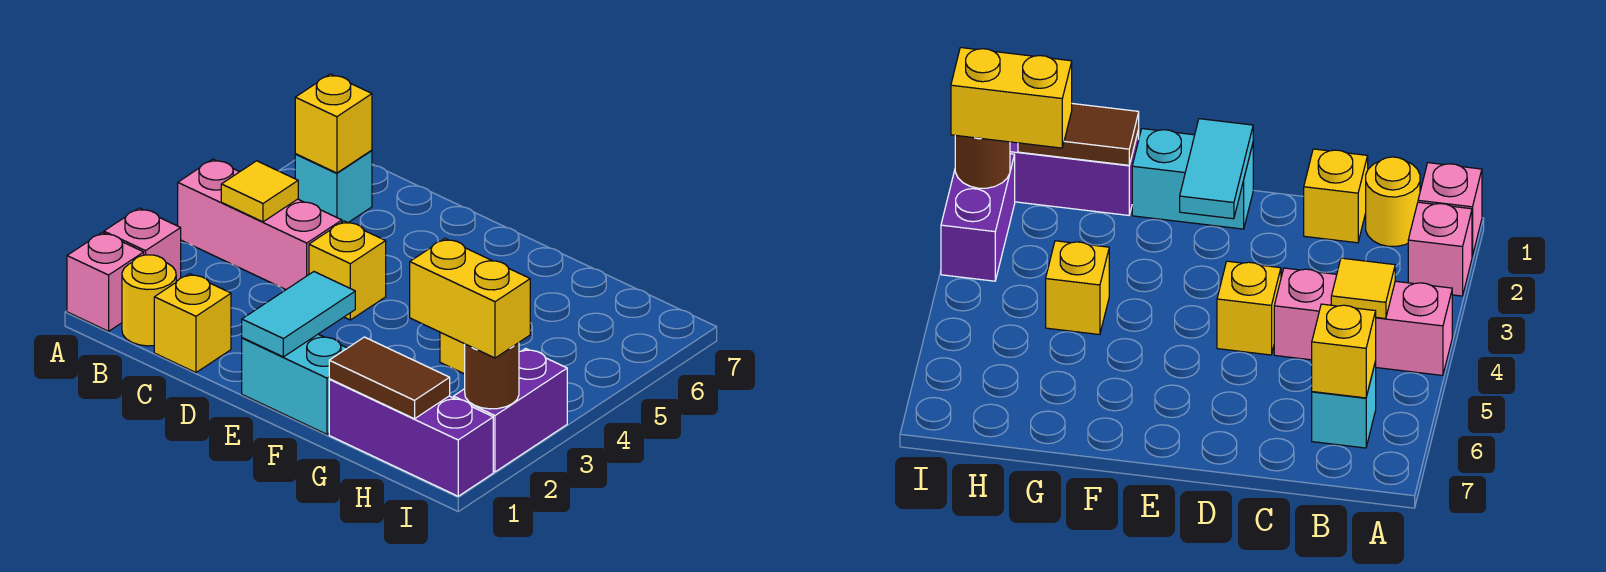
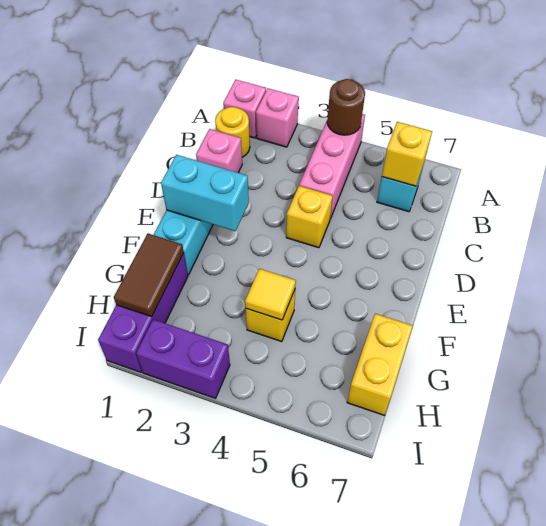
yellow 1x1 tile [221,161,298,222] -> yellow 1x1 tile moved to [245,269,296,320]
yellow 1x1 brick [154,274,231,373] -> pink 1x1 brick [196,129,242,173]
cyan 1x2 tile [242,272,355,357] -> cyan 1x2 brick [161,155,249,231]
yellow 1x2 brick [410,239,530,358] -> yellow 1x2 brick moved to [347,314,413,415]
brown 1x1 round brick [465,343,519,409] -> brown 1x1 round brick moved to [327,79,365,135]

